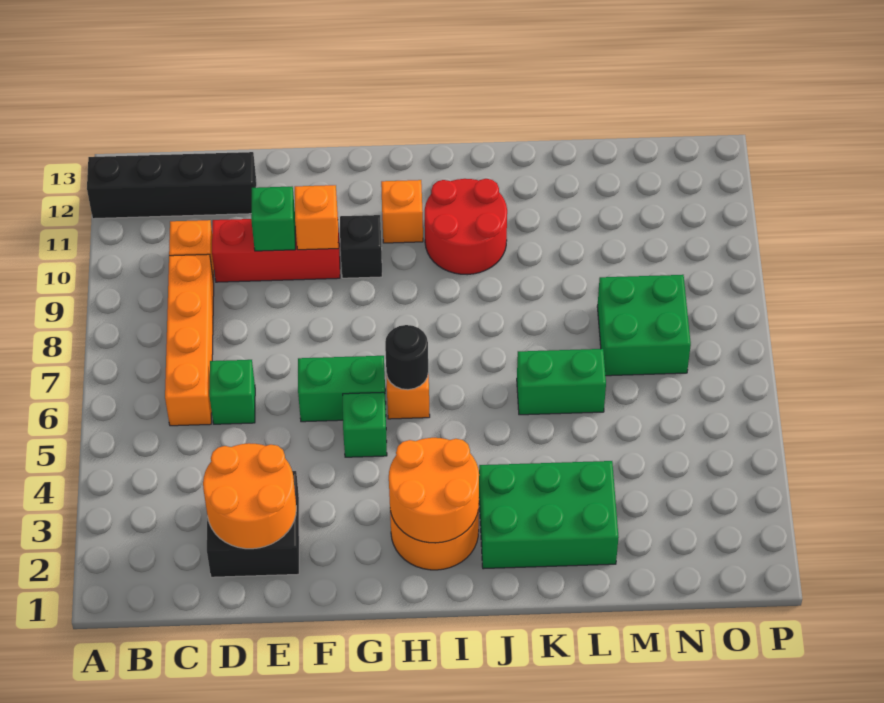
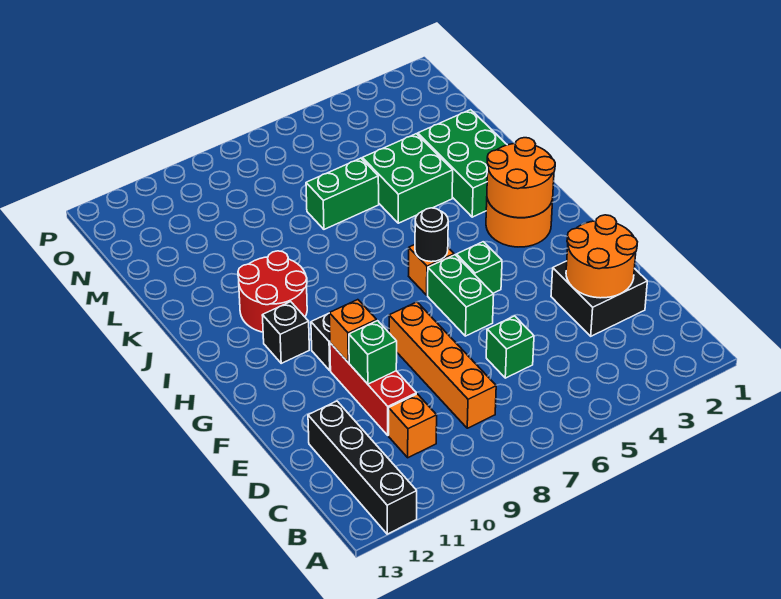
orange 1x4 brick [165,254,214,426] -> orange 1x4 brick turned to [389,302,496,428]
orange 1x1 brick [381,180,423,243] -> black 1x1 brick [262,302,309,363]
green 1x2 brick [517,349,606,415] -> green 1x2 brick turned to [306,158,379,229]
green 2x2 brick [597,275,691,376] -> green 2x2 brick moved to [362,134,453,223]

